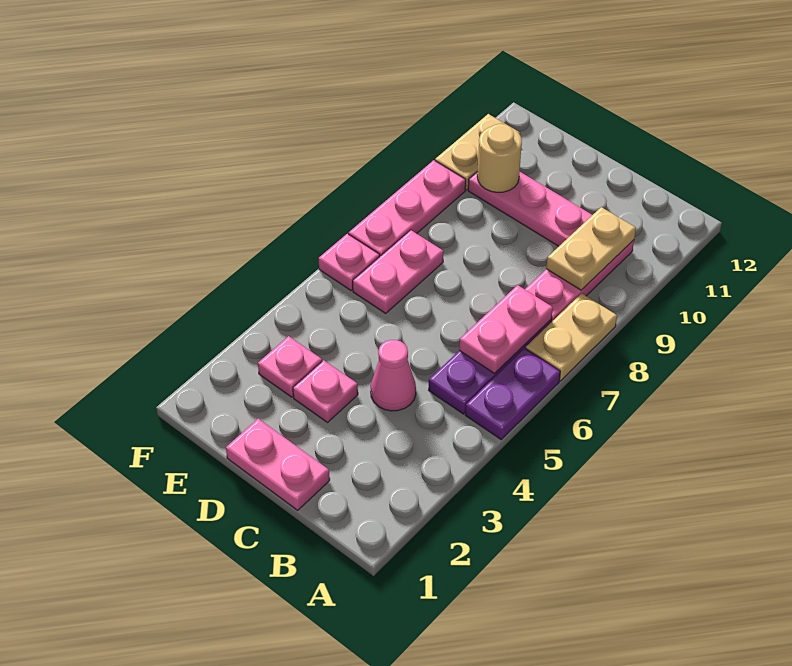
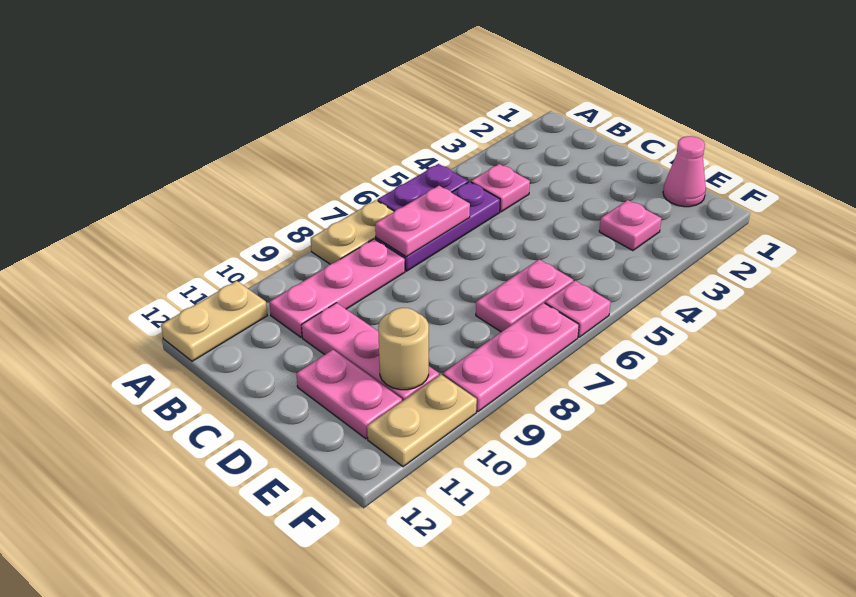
tan 1x2 plate [546,207,636,290] -> tan 1x2 plate moved to [161,281,267,361]
pink 1x2 plate [226,419,330,510] -> pink 1x2 plate moved to [296,350,402,439]
pink 1x1 cone [371,340,416,411] -> pink 1x1 cone moved to [663,136,706,207]
pink 1x1 plate [293,360,358,422] -> pink 1x1 plate moved to [471,164,530,212]

